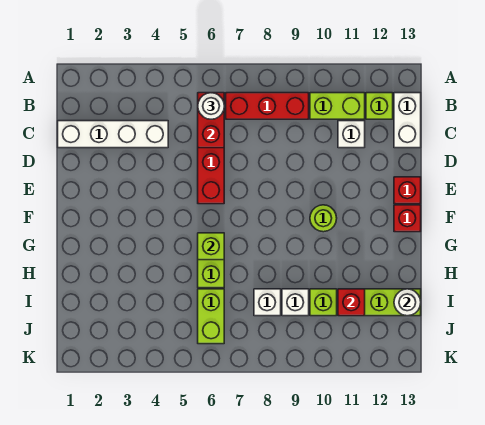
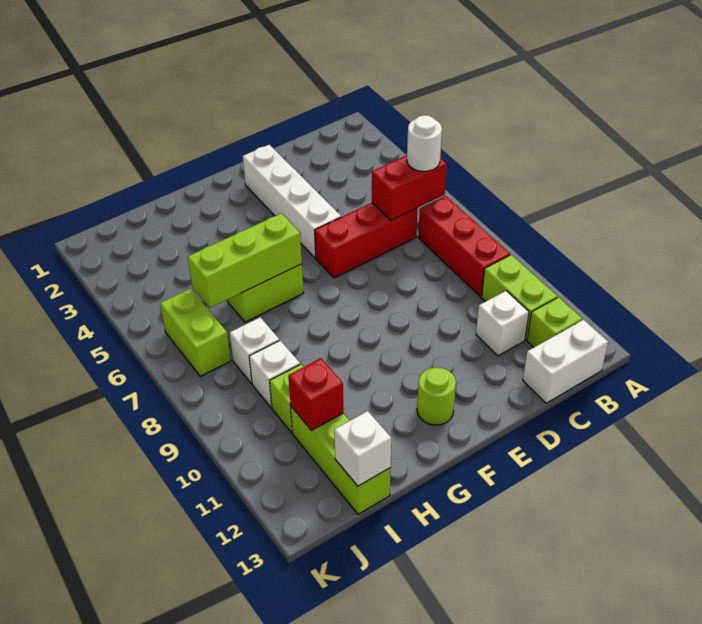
white 1x4 brick [58,121,168,148] -> white 1x4 brick moved to [243,145,341,258]
red 1x1 brick [394,177,421,204] -> none
lime 1x1 round brick [310,205,337,232] -> lime 1x1 round brick moved to [417,367,456,425]
red 1x1 brick [394,205,421,232] -> none
lime 1x1 brick [198,233,224,260] -> lime 1x3 brick [188,213,302,308]
lime 1x2 brick [198,289,224,344] -> lime 1x2 brick turned to [160,288,231,377]
white 1x1 round brick [394,289,421,316] -> white 1x1 brick [334,411,391,486]

